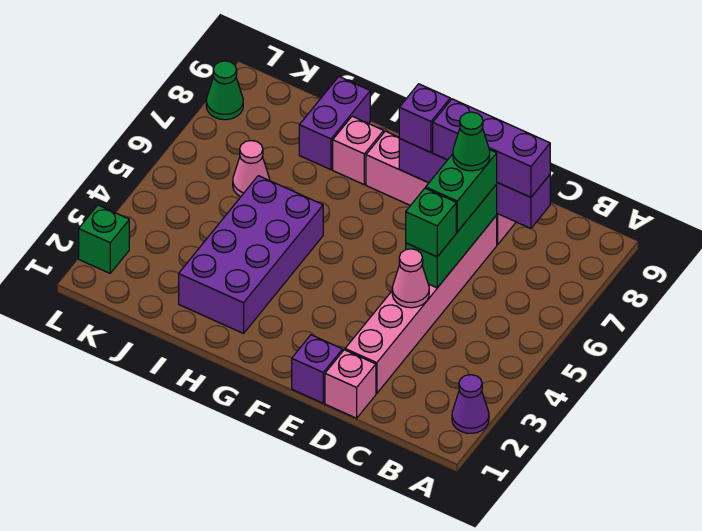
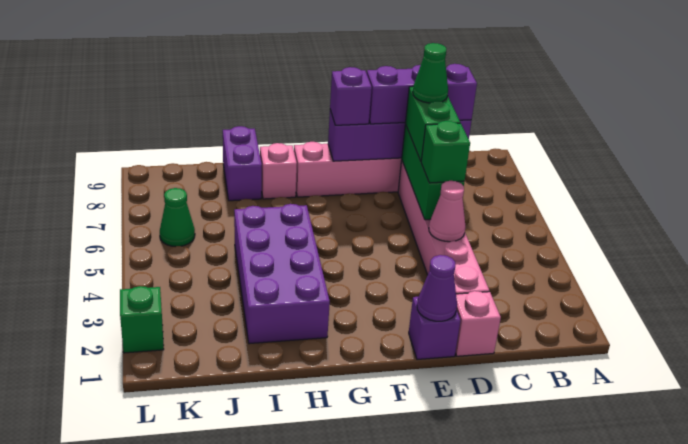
purple 1x1 cone [452,375,489,433] -> purple 1x1 cone moved to [417,255,457,321]
pink 1x1 cone [233,141,270,197] -> none
green 1x1 cone [206,61,243,120] -> green 1x1 cone moved to [160,188,195,247]

